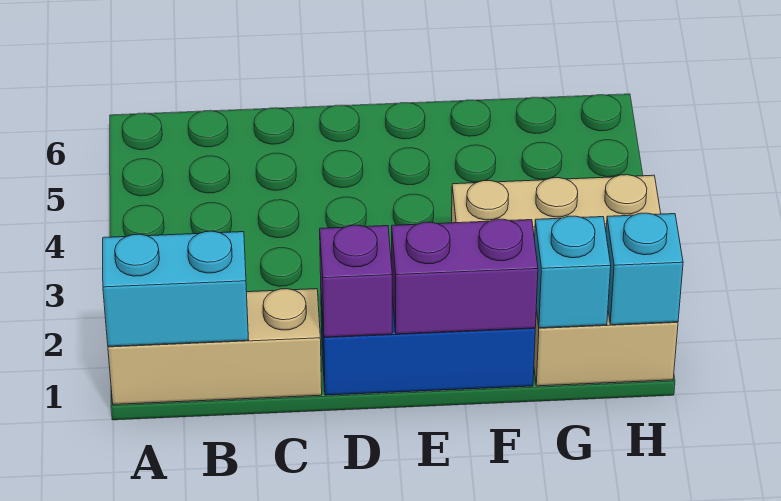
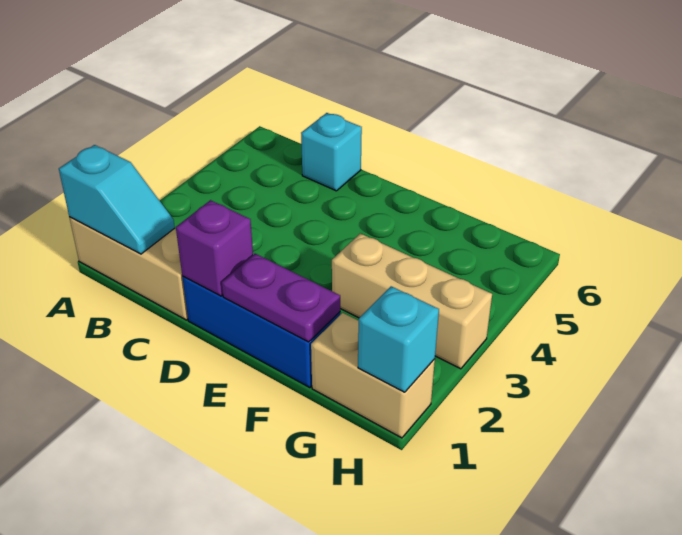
cyan 1x2 brick [103,231,248,346] -> cyan 1x2 slope [59,145,175,254]
purple 1x2 brick [392,219,538,334] -> purple 1x2 plate [222,254,340,342]
cyan 1x1 brick [535,216,611,328] -> cyan 1x1 brick moved to [301,113,362,191]

